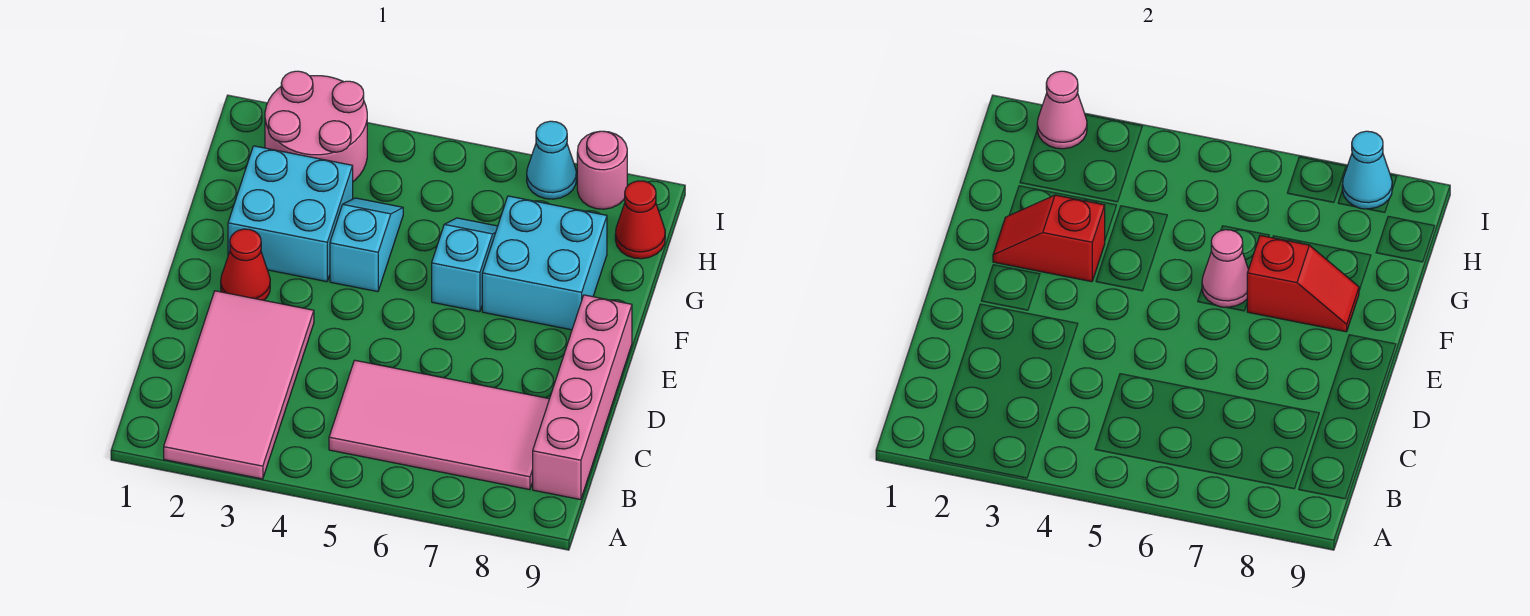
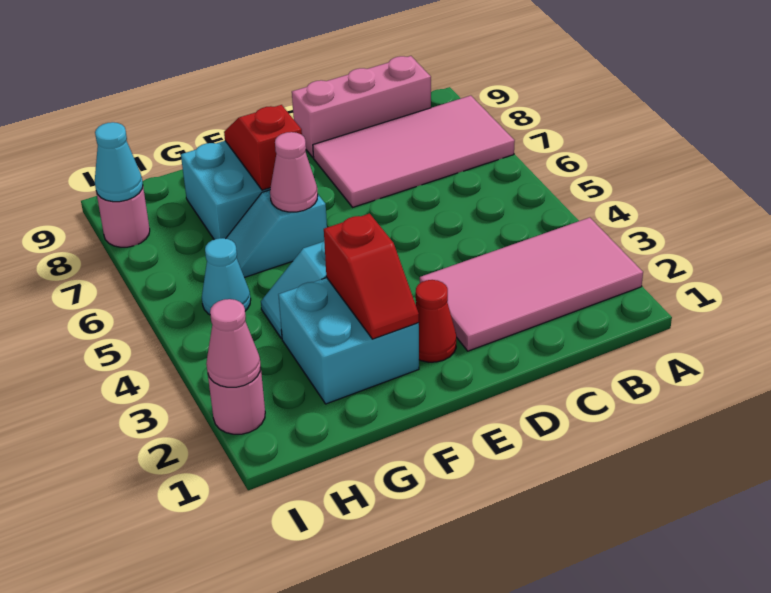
pink 2x4 tile [329,360,549,490] -> pink 2x4 tile turned to [313,96,515,207]
pink 1x4 brick [533,295,632,500] -> pink 1x3 brick [292,56,431,158]
pink 2x2 round brick [265,71,367,182] -> pink 1x1 round brick [208,368,265,434]
red 1x1 cone [615,181,665,259] -> none
cyan 1x1 cone [527,121,576,199] -> cyan 1x1 cone moved to [202,238,251,315]

